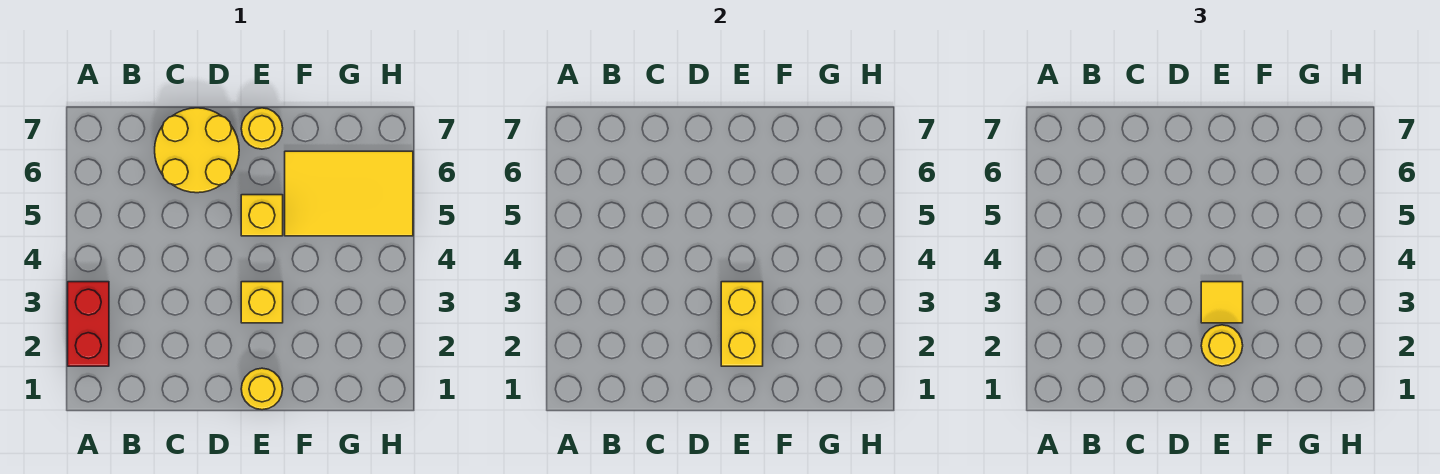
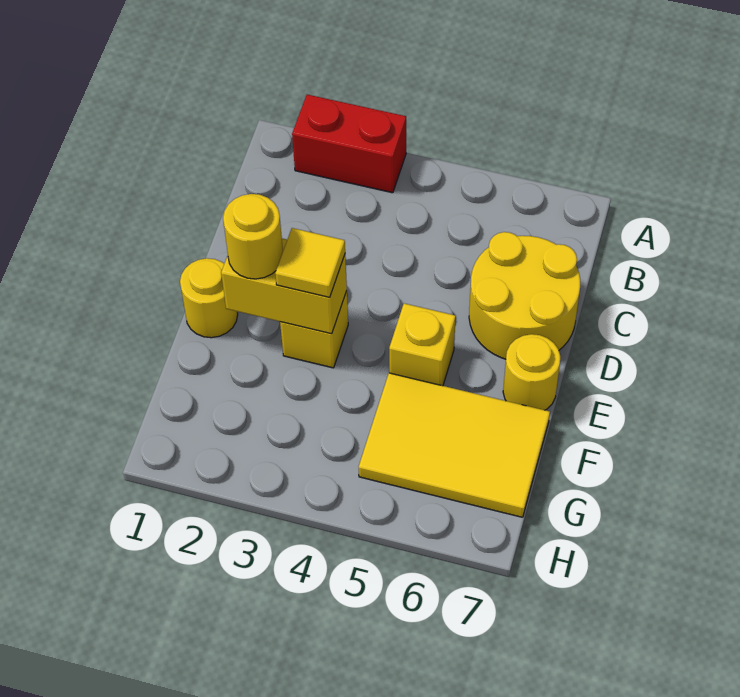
yellow 2x3 tile [285,151,413,236] -> yellow 2x3 tile turned to [359,373,550,517]

